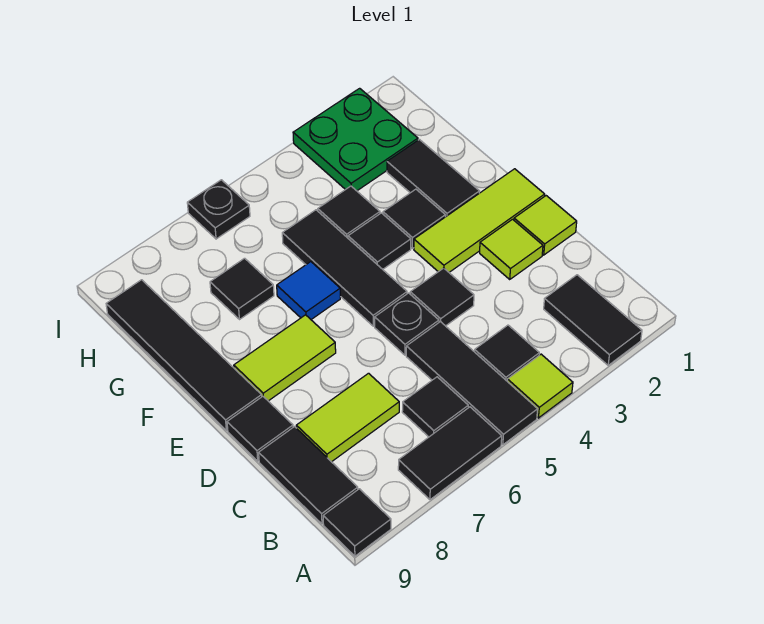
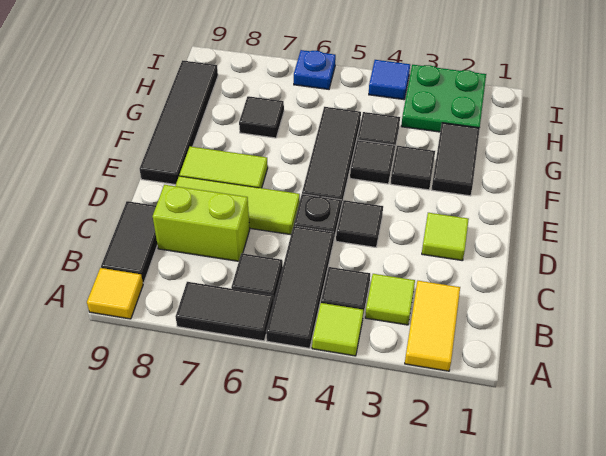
black 1x2 tile [544,275,642,365] -> yellow 1x2 tile [405,281,460,371]
black 1x1 tile [323,489,391,556] -> yellow 1x1 tile [87,268,143,319]
lime 1x2 tile [296,373,399,462] -> lime 1x2 brick [153,185,250,261]
lime 1x1 tile [514,196,577,255] -> lime 1x1 tile moved to [365,274,415,325]
black 1x1 tile [227,396,293,461] -> none
lime 1x3 tile [414,169,545,272] -> lime 1x3 tile moved to [176,176,300,235]
blue 1x1 tile [277,262,340,319] -> blue 1x1 tile moved to [369,60,410,100]
black 1x1 plate [187,180,250,239] -> blue 1x1 plate [294,50,336,89]

